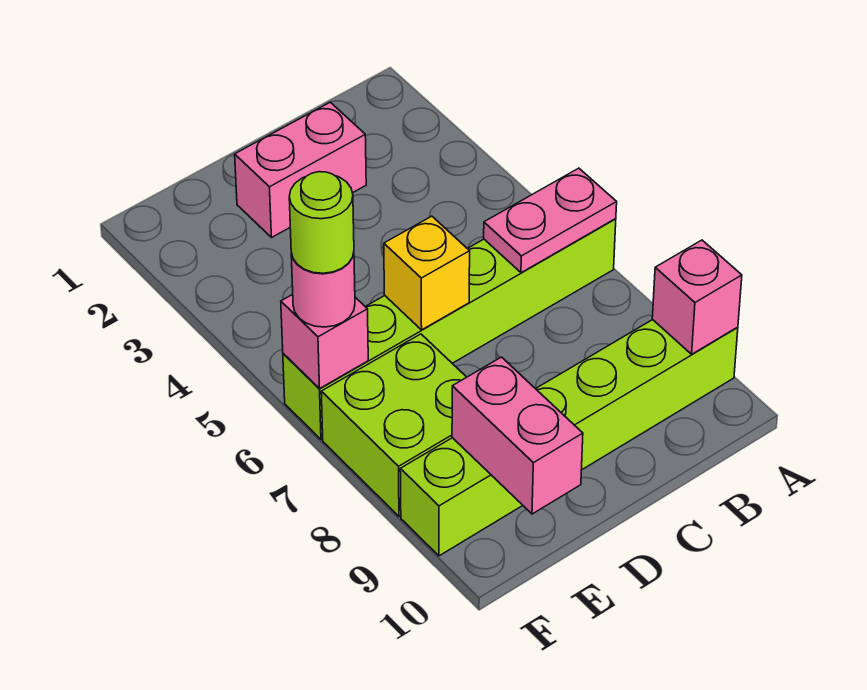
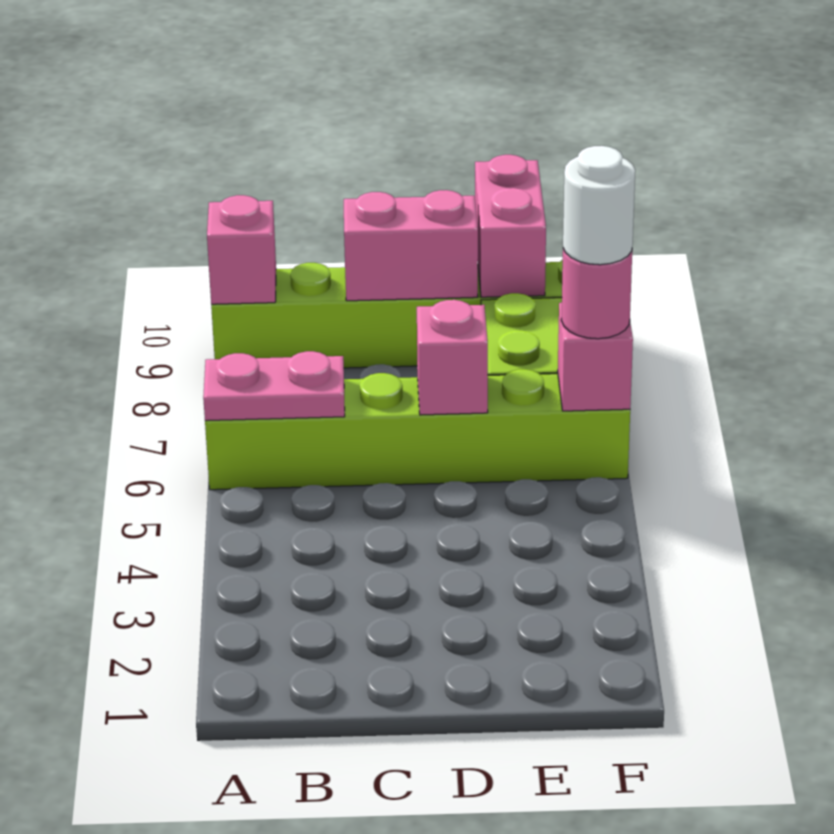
pink 1x2 brick [235,102,366,237] -> pink 1x2 brick moved to [344,190,478,301]
yellow 1x1 brick [384,216,470,330] -> pink 1x1 brick [417,300,488,415]
lime 1x1 round brick [289,172,354,273] -> white 1x1 round brick [563,146,635,265]

